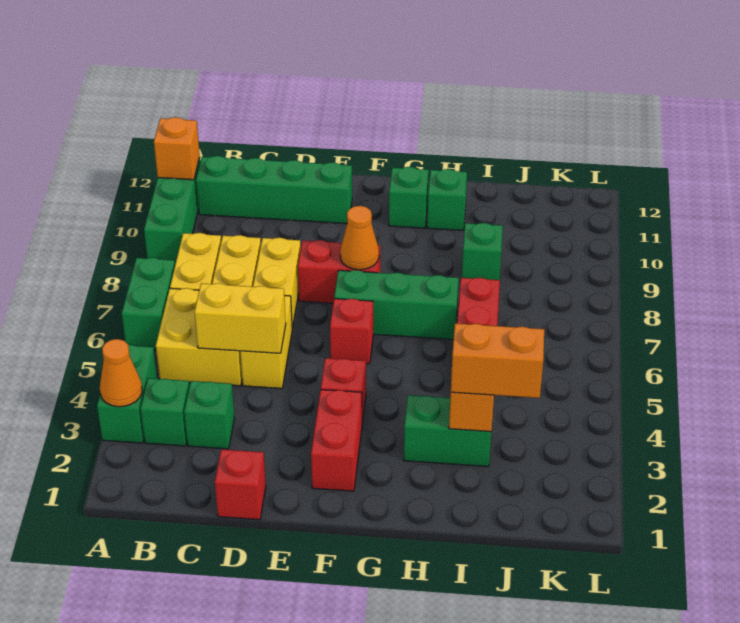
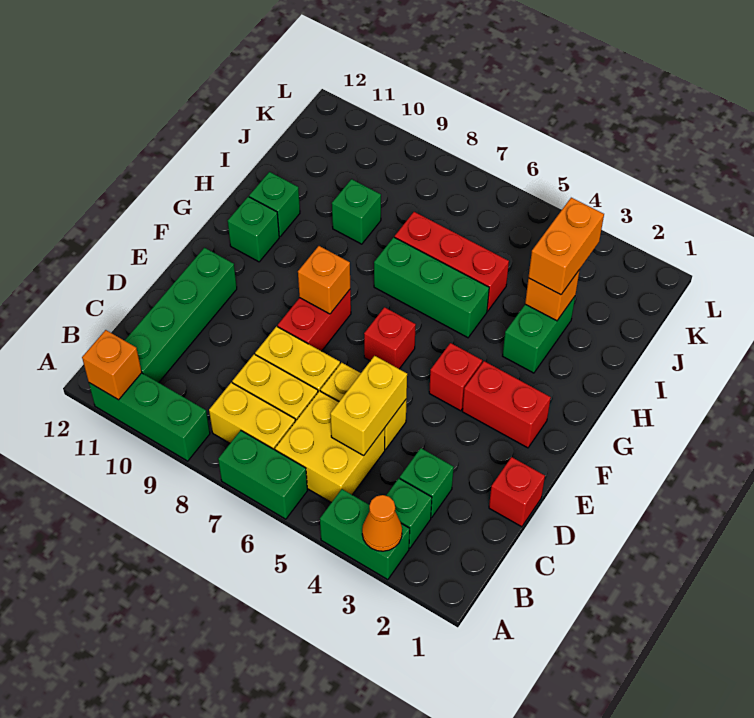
green 1x3 brick [334,270,459,340] -> green 1x3 brick turned to [374,237,489,338]
orange 1x1 cone [340,206,379,270] -> orange 1x1 brick [298,246,350,314]

